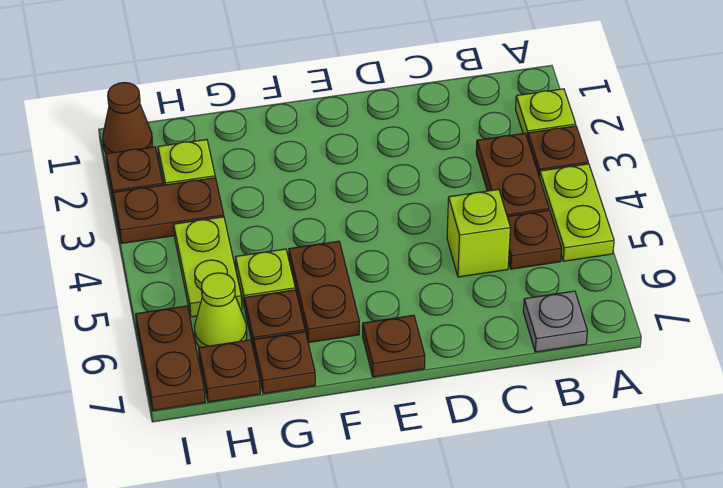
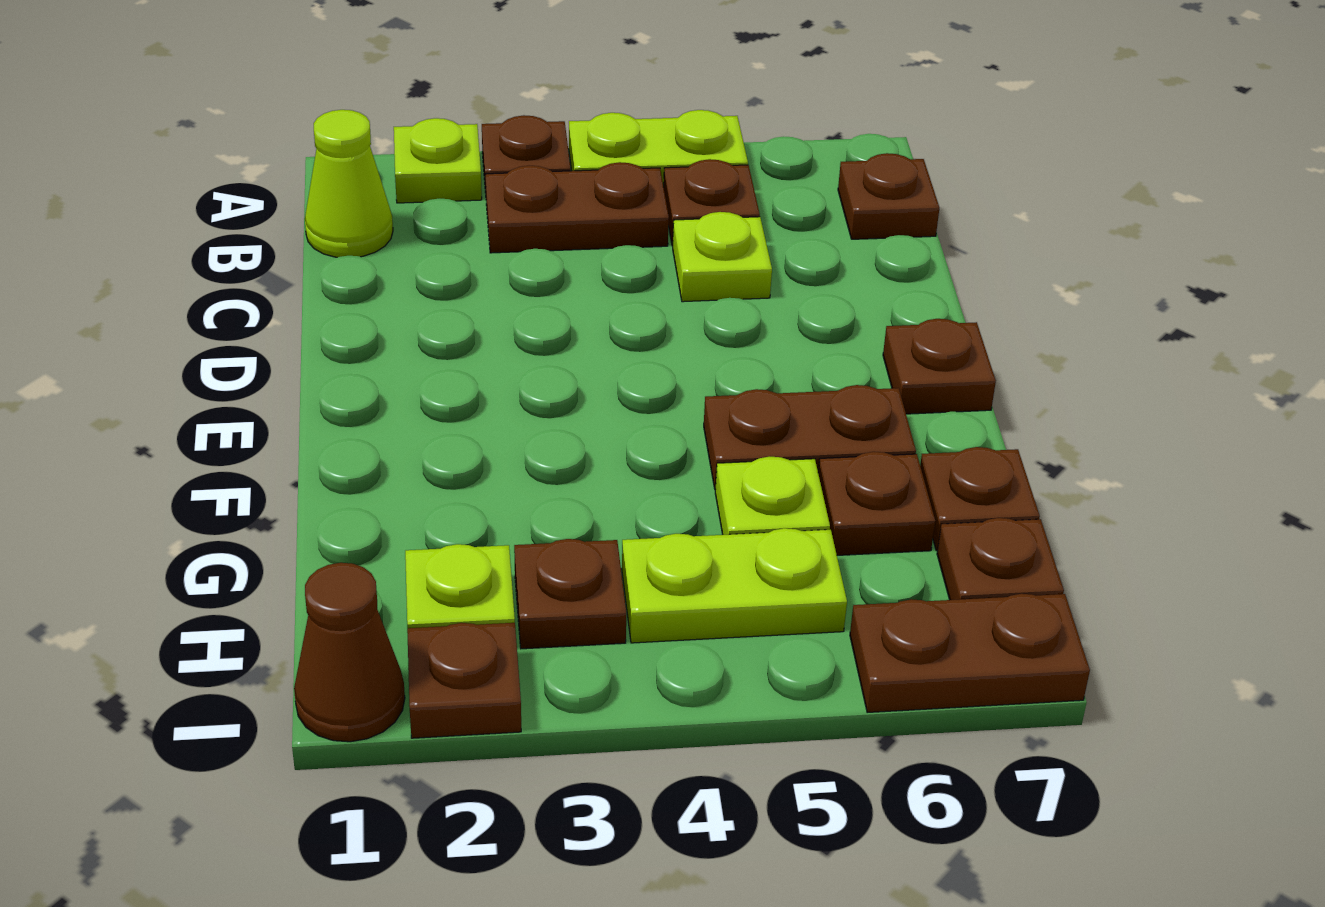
grey 1x1 plate [523,291,587,352] -> brown 1x1 plate [838,153,939,239]
lime 1x1 brick [447,189,510,277] -> lime 1x1 plate [673,212,772,302]
brown 1x2 plate [113,178,224,243] -> brown 1x1 plate [514,539,626,649]
lime 1x1 cone [195,273,247,347] -> lime 1x1 cone moved to [305,110,393,257]

